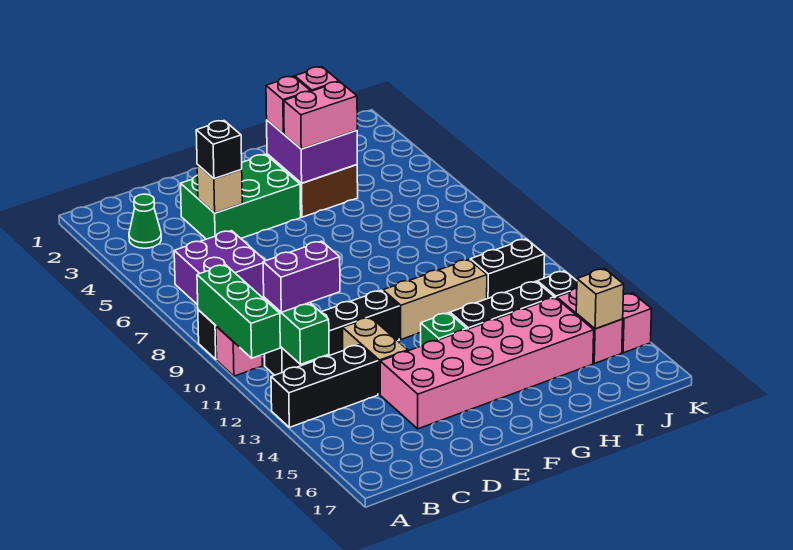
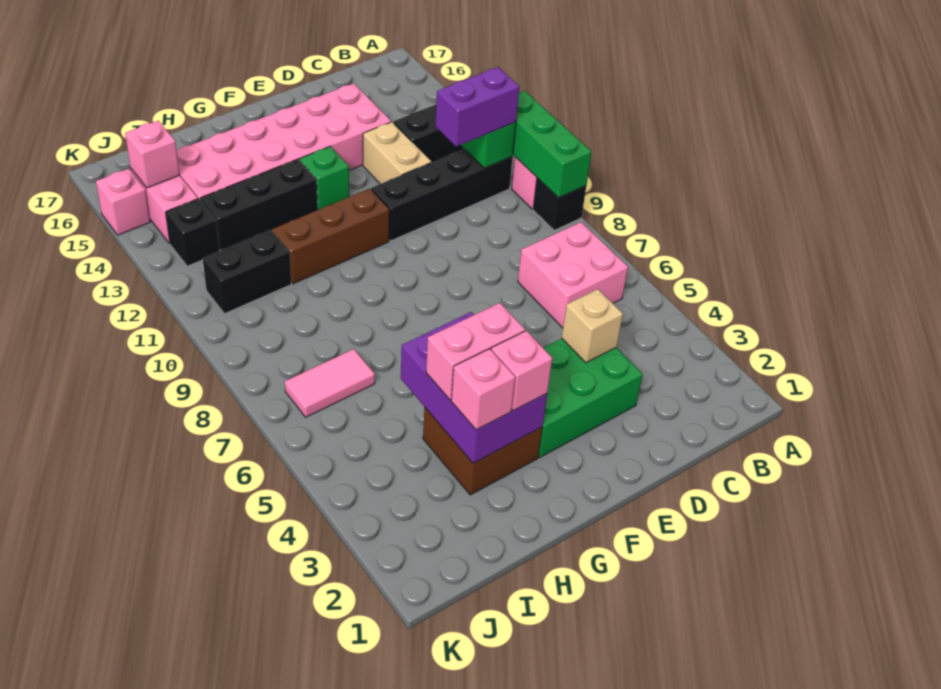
green 1x1 cone [129,194,161,248] -> none
purple 2x2 brick [174,231,265,305] -> pink 2x2 brick [518,222,628,328]
black 1x1 brick [196,121,242,179] -> none
tan 1x3 brick [383,259,487,339] -> brown 1x3 brick [272,188,389,284]
purple 2x2 brick [267,120,357,183] -> purple 2x3 brick [401,312,547,463]
none -> pink 1x2 tile [285,349,375,417]
tan 1x1 brick [576,269,624,329] -> pink 1x1 brick [125,121,180,188]

